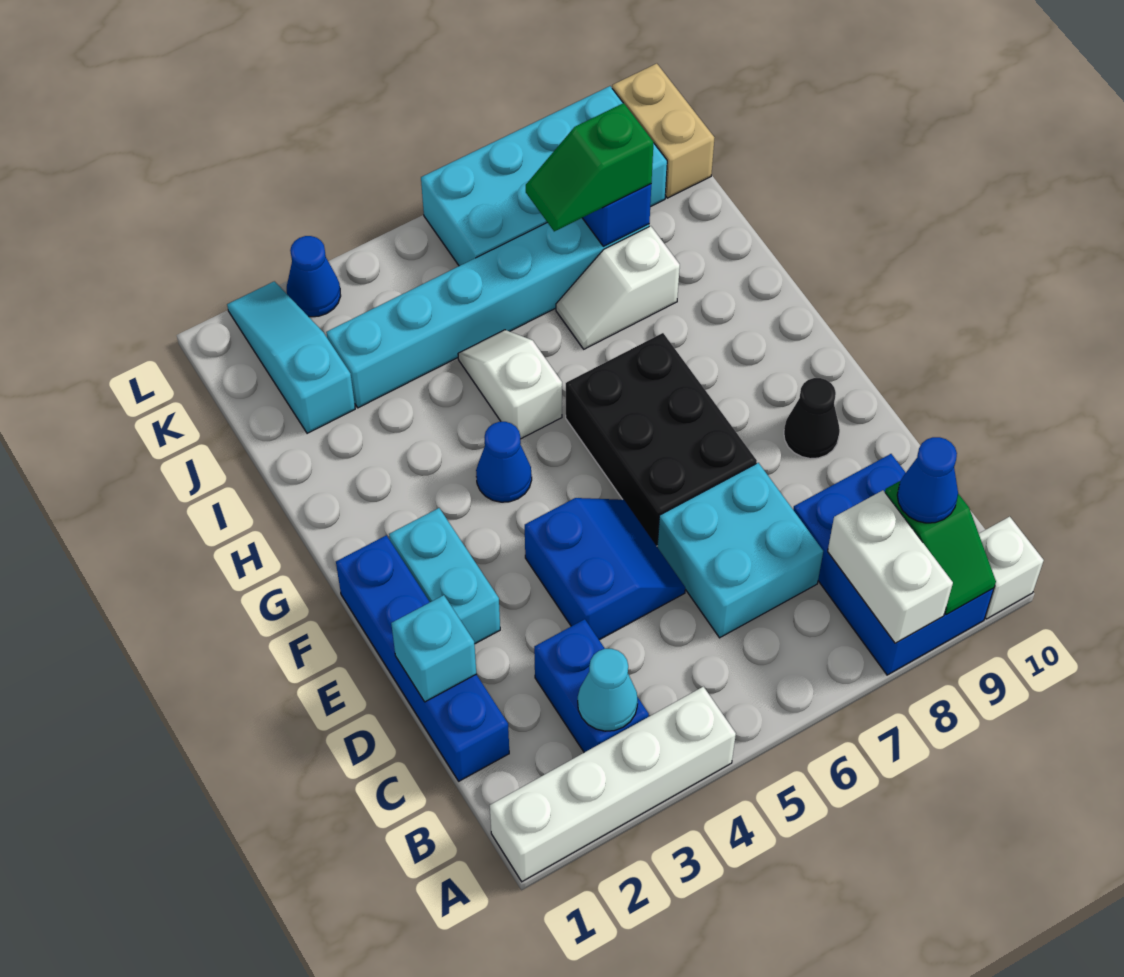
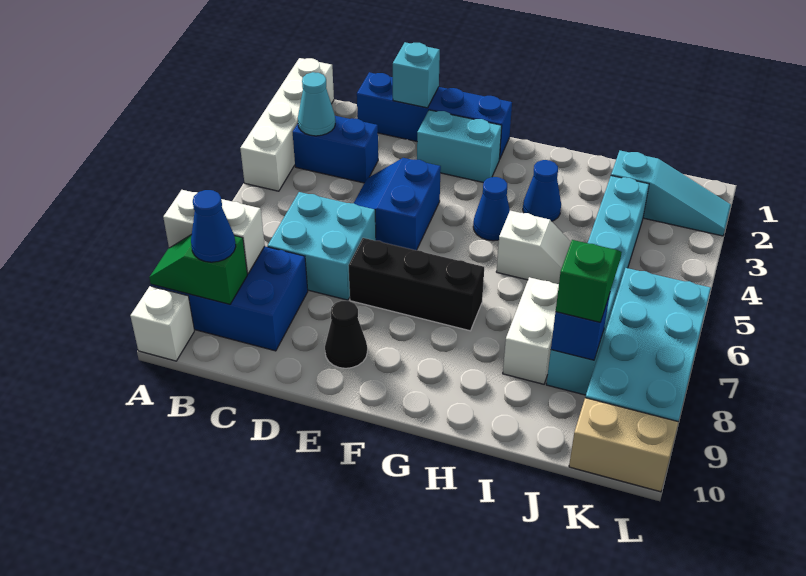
blue 2x2 slope [525,498,685,640] -> blue 2x2 slope turned to [354,158,441,250]
black 2x3 brick [566,333,757,546] -> black 1x3 brick [349,238,484,331]
white 1x2 slope [556,226,680,349] -> white 1x2 brick [503,277,559,384]
blue 1x1 cone [287,236,341,317] -> blue 1x1 cone moved to [523,160,561,221]

